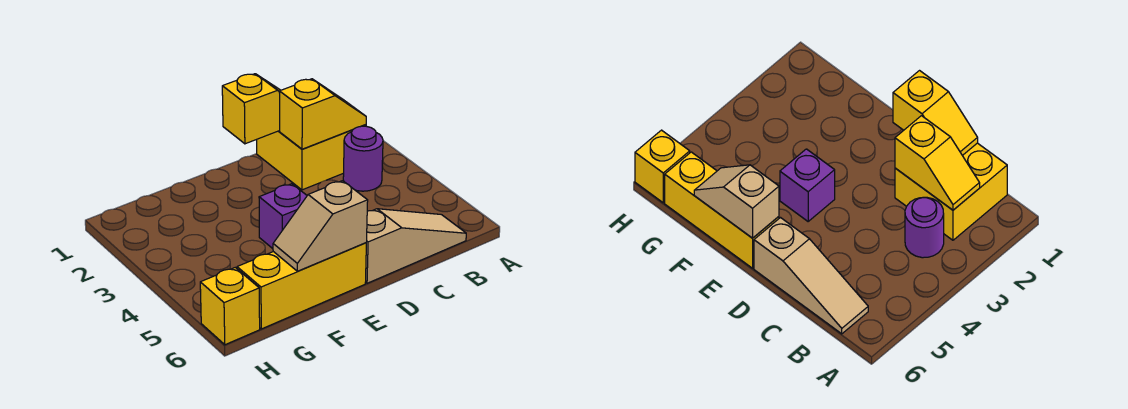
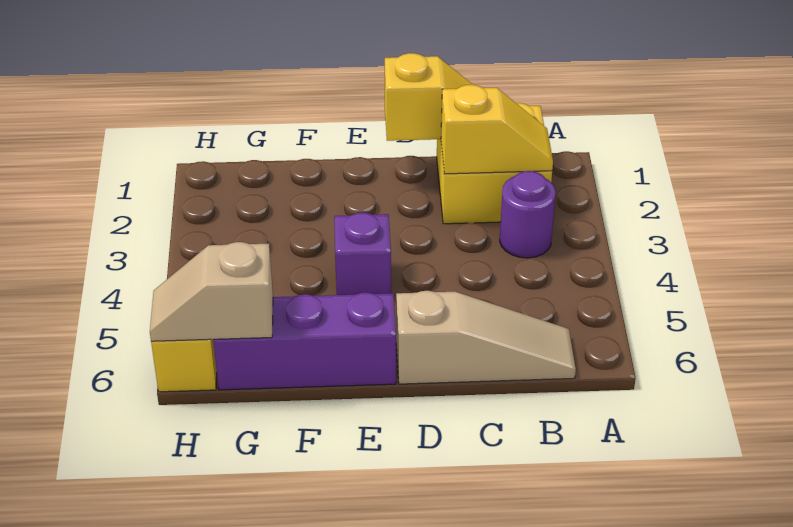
yellow 1x3 brick [237,243,366,329] -> purple 1x3 brick [213,293,396,390]
tan 1x2 slope [273,181,368,271] -> tan 1x2 slope moved to [150,242,273,341]

